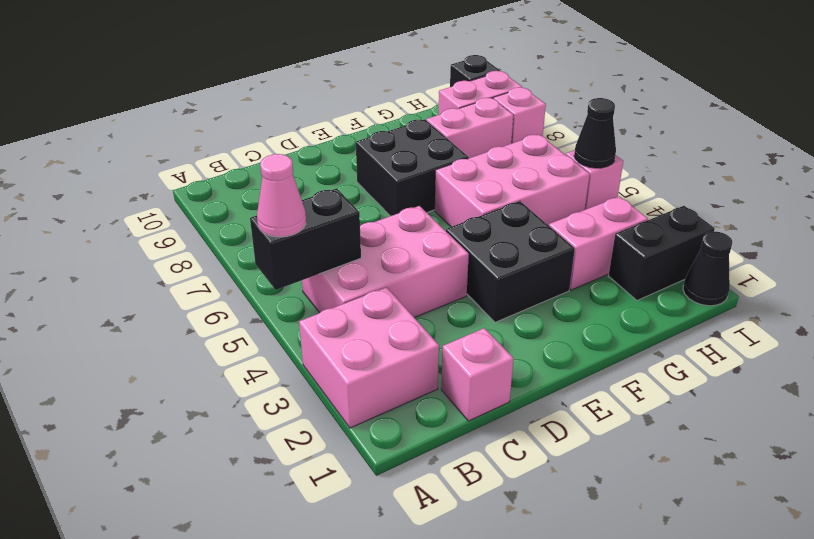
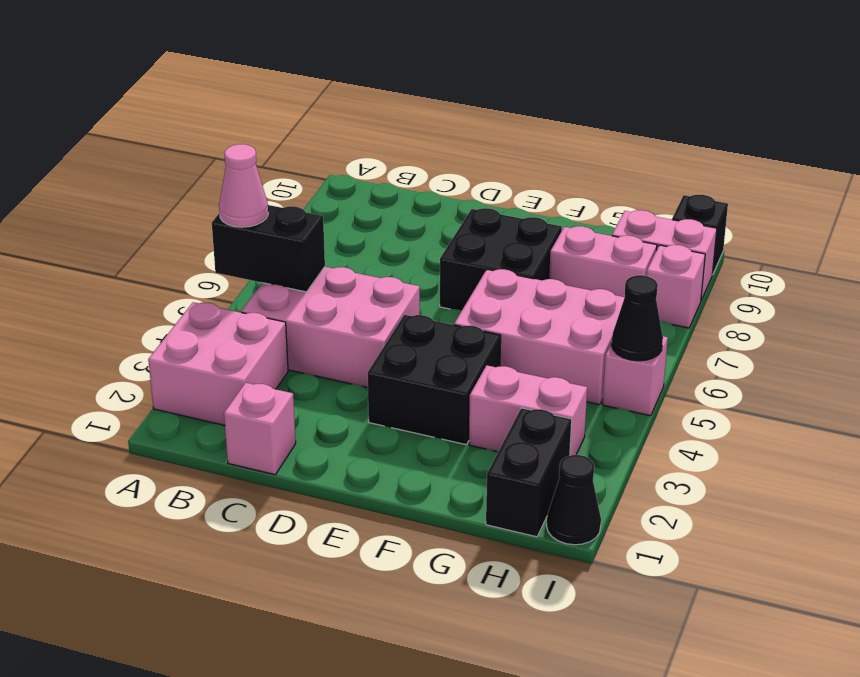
black 1x2 brick [608,206,715,300] -> black 1x2 brick turned to [486,408,572,537]

